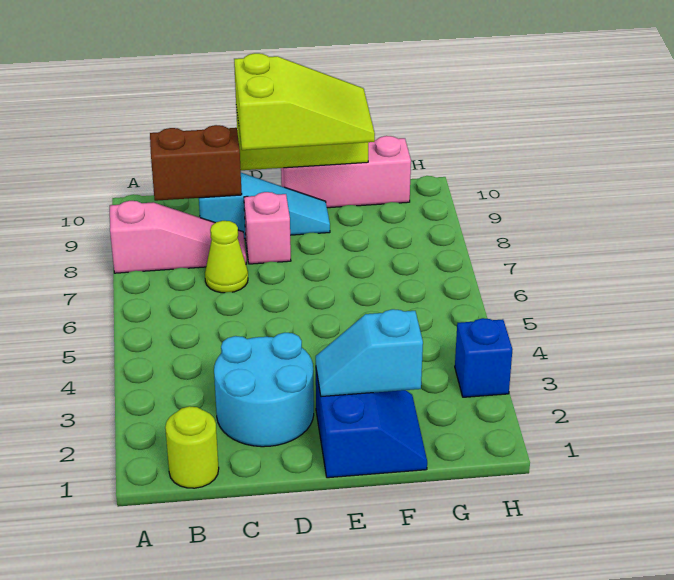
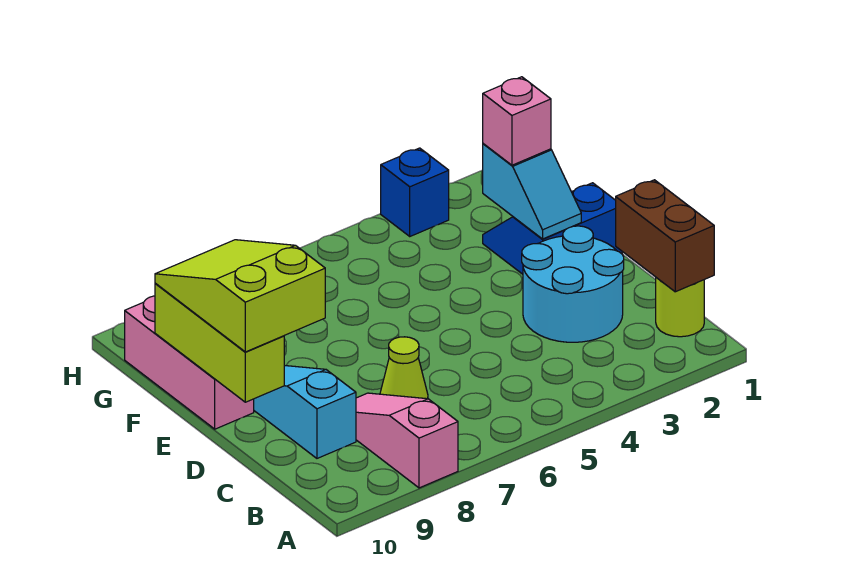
brown 1x2 brick [150,125,242,201] -> brown 1x2 brick moved to [616,180,714,292]
pink 1x1 brick [244,192,291,264] -> pink 1x1 brick moved to [483,77,551,165]

